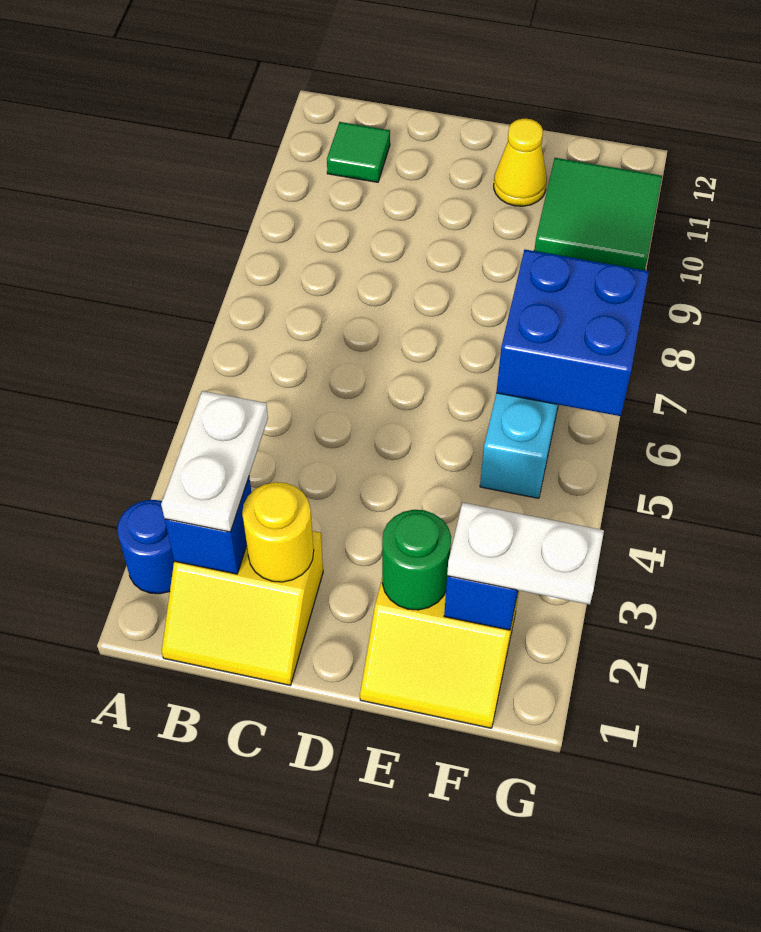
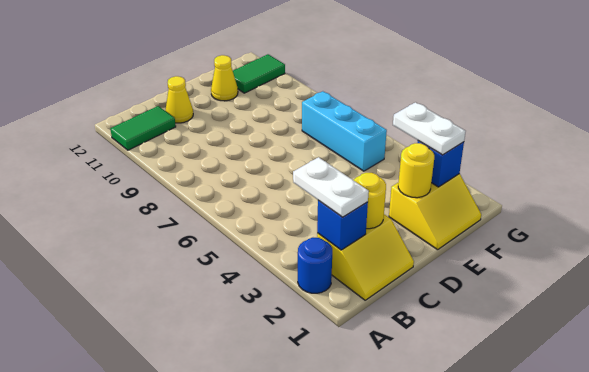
green 1x1 tile [327,122,390,182] -> green 1x2 tile [111,106,176,150]
none -> yellow 1x1 cone [165,76,193,123]
green 1x1 round brick [382,510,451,610] -> yellow 1x1 round brick [398,143,434,198]
white 1x2 plate [447,503,604,605] -> white 1x2 plate turned to [393,102,466,155]
blue 2x2 brick [496,250,649,416] -> none
green 2x2 tile [534,158,662,270] -> green 1x2 tile [233,54,285,93]

